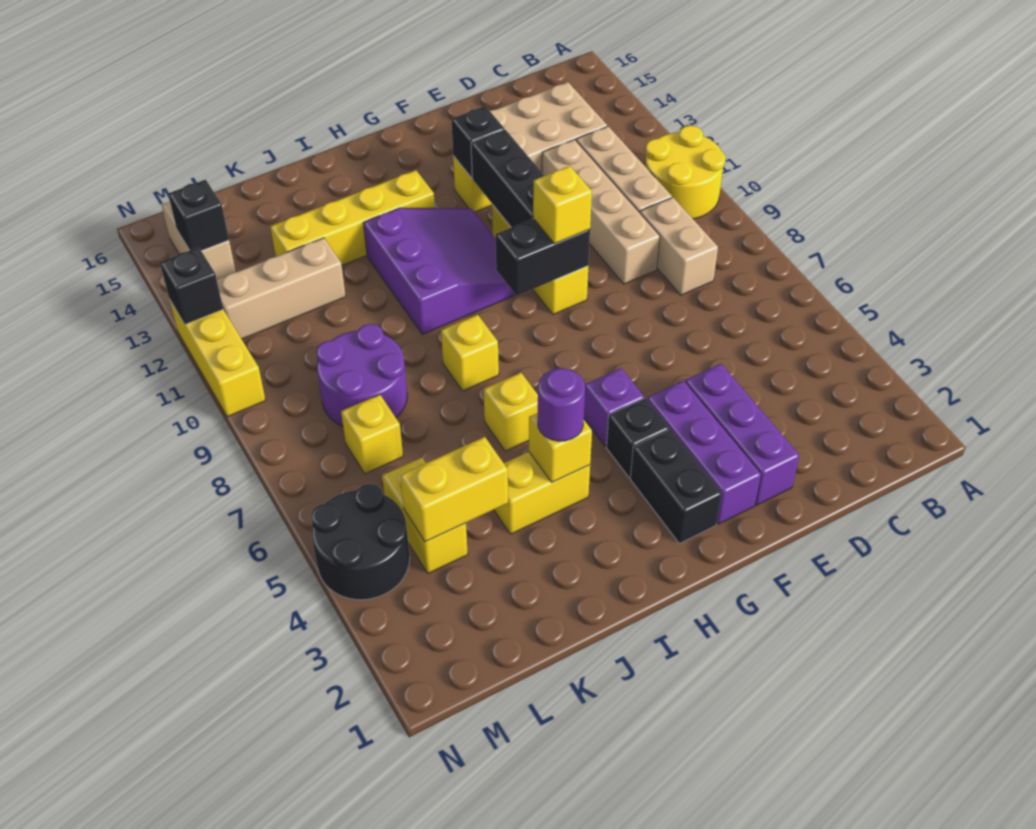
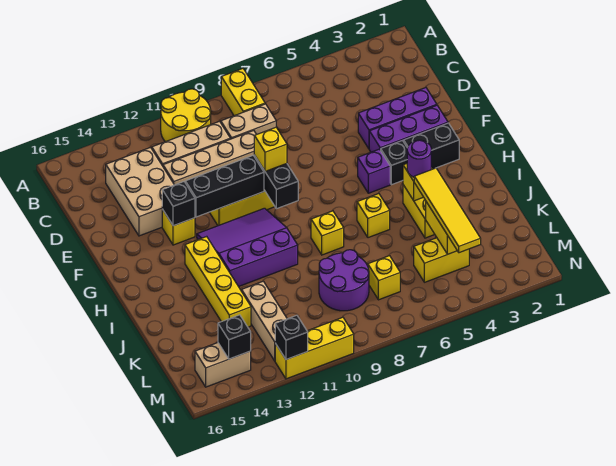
none -> yellow 1x2 brick [221,69,265,116]
none -> yellow 1x4 tile [414,168,481,253]
black 2x2 round brick [311,484,410,600] -> none

